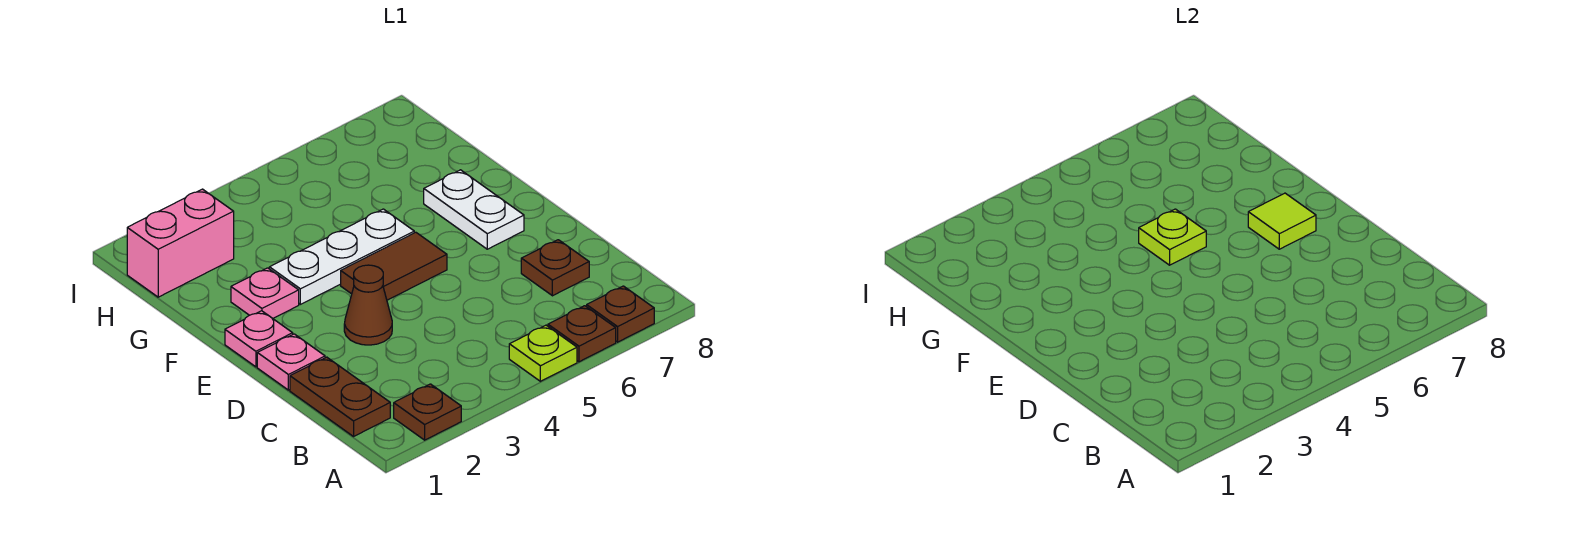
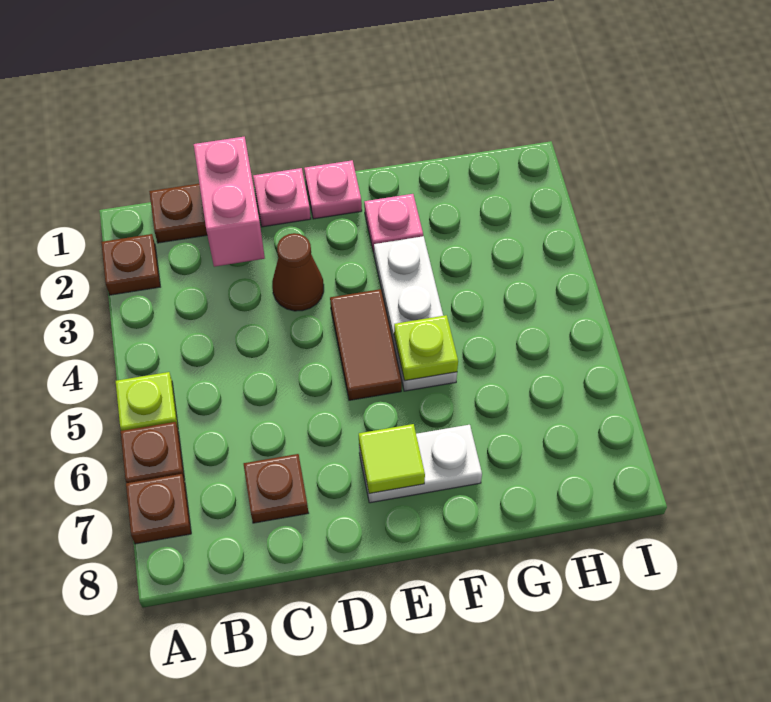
pink 1x2 brick [127,189,234,297] -> pink 1x2 brick moved to [194,137,265,267]

